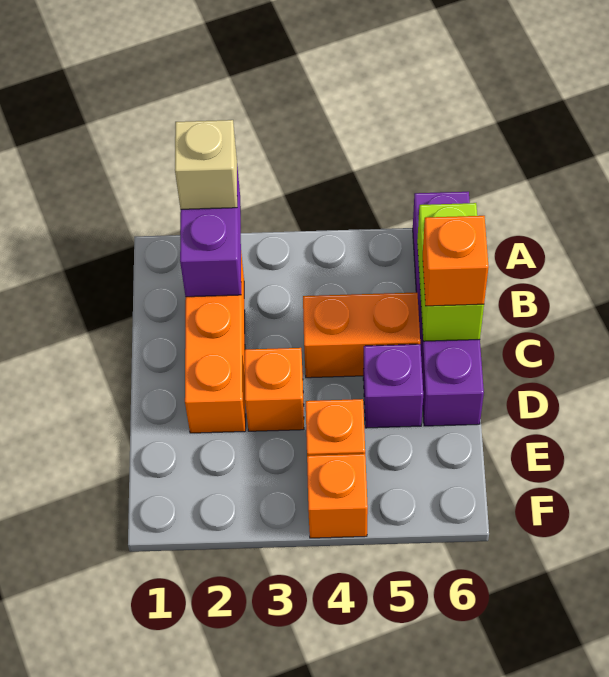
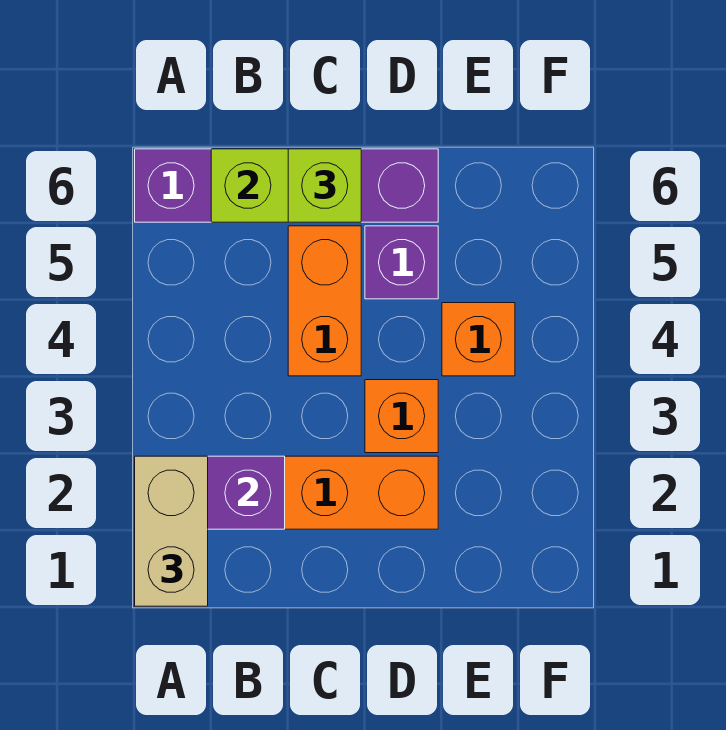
tan 1x1 brick [175,120,237,209] -> tan 1x2 brick [135,456,208,606]
orange 1x1 brick [423,216,489,306] -> lime 1x1 brick [288,149,361,222]
orange 1x1 brick [307,454,368,538] -> none

